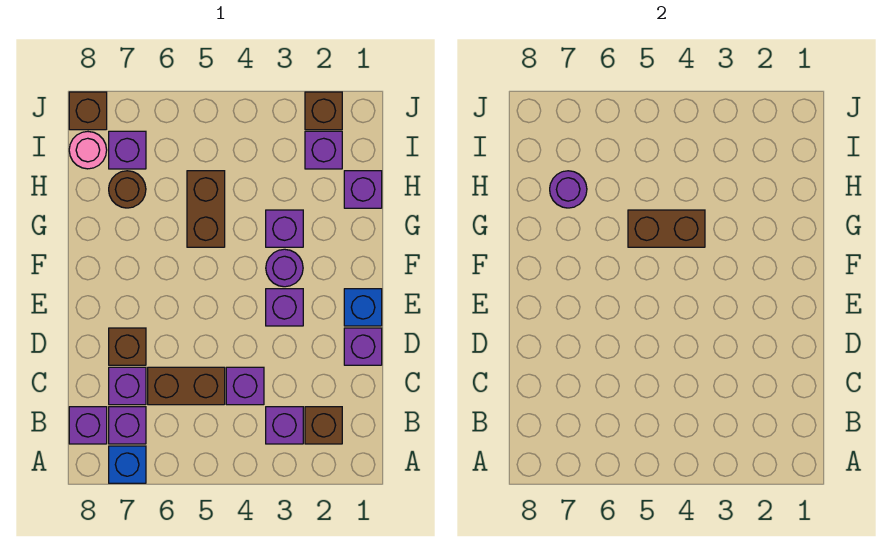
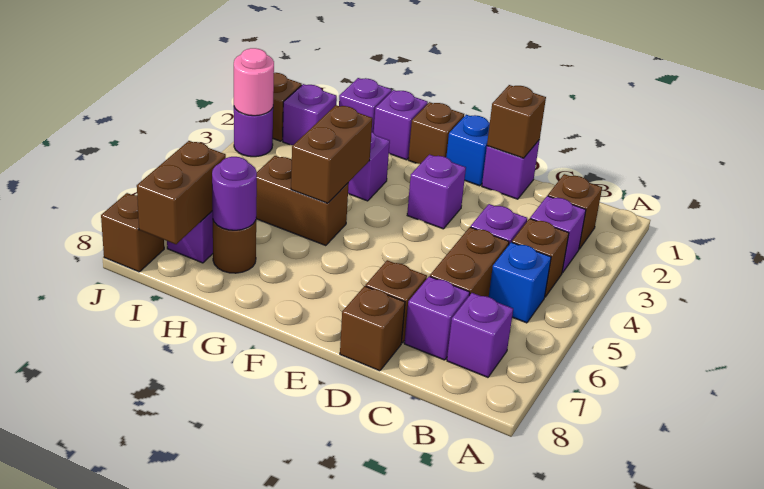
blue 1x1 brick [109,446,146,483] -> blue 1x1 brick moved to [489,242,551,323]
none -> brown 1x1 brick [512,219,569,297]
purple 1x1 brick [69,407,107,444] -> purple 1x1 brick moved to [374,90,428,160]
none -> brown 1x1 brick [487,85,546,158]
none -> brown 1x1 brick [340,286,405,371]
none -> brown 1x1 brick [408,102,464,164]
purple 1x1 round brick [266,249,303,287] -> purple 1x1 round brick moved to [234,107,273,157]
none -> brown 1x2 brick [137,141,226,244]
pink 1x1 round brick [69,132,107,169] -> pink 1x1 round brick moved to [234,48,274,116]

